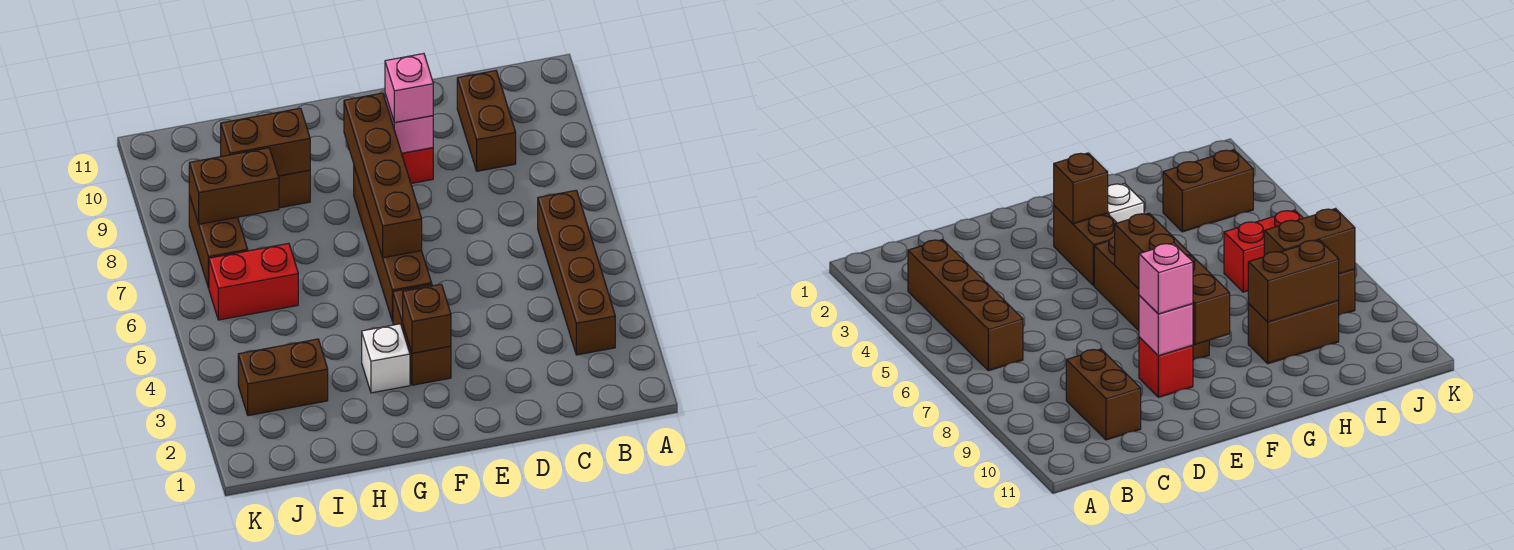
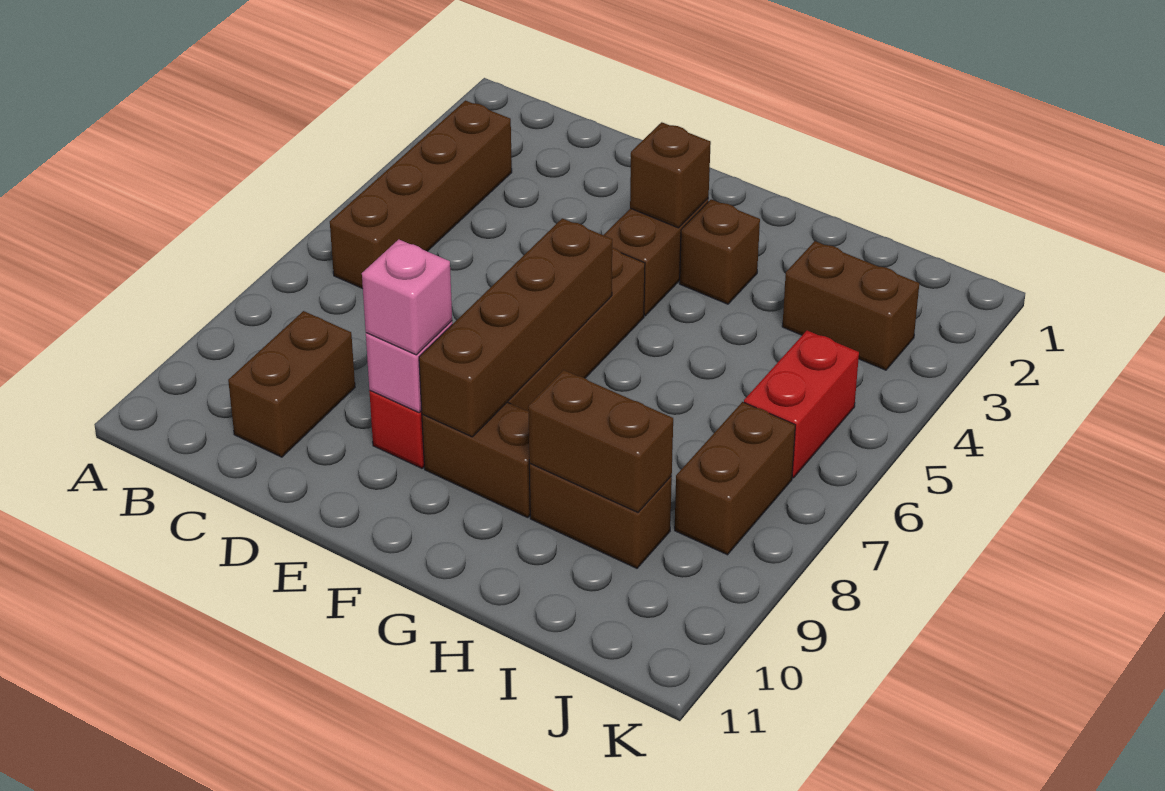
white 1x1 brick [362,324,410,393] -> brown 1x1 brick [680,199,760,304]
red 1x2 brick [209,243,298,320] -> red 1x2 brick turned to [744,331,859,478]
brown 1x2 brick [189,148,279,224] -> brown 1x2 brick moved to [422,402,530,518]

